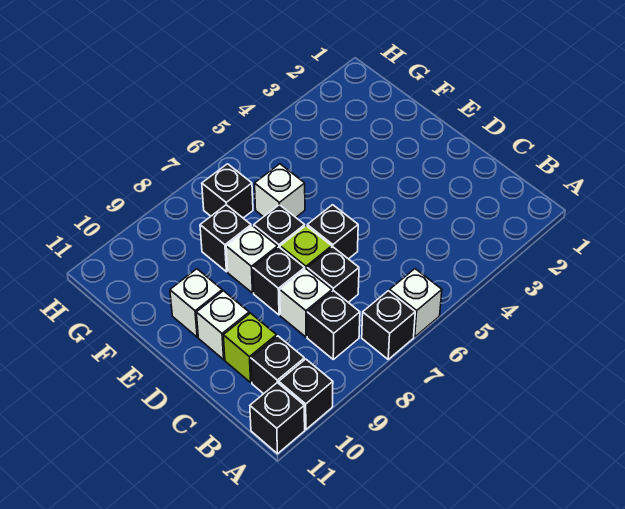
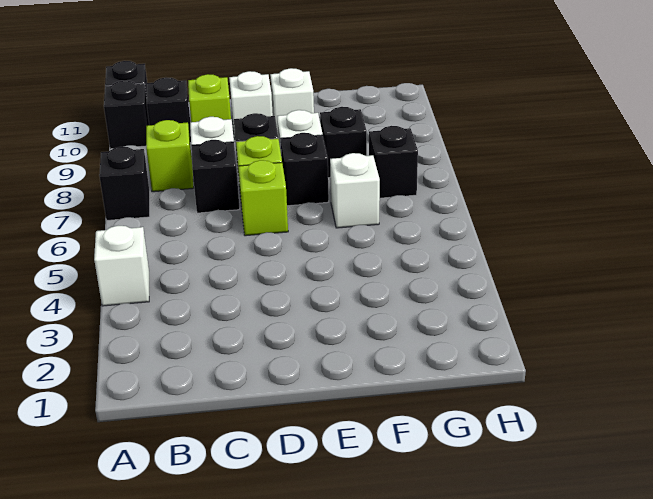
white 1x1 brick [390,269,442,337] -> white 1x1 brick moved to [94,226,149,306]
black 1x1 brick [307,291,360,359] -> lime 1x1 brick [146,120,194,192]
black 1x1 brick [307,205,358,259] -> lime 1x1 brick [239,160,288,236]

